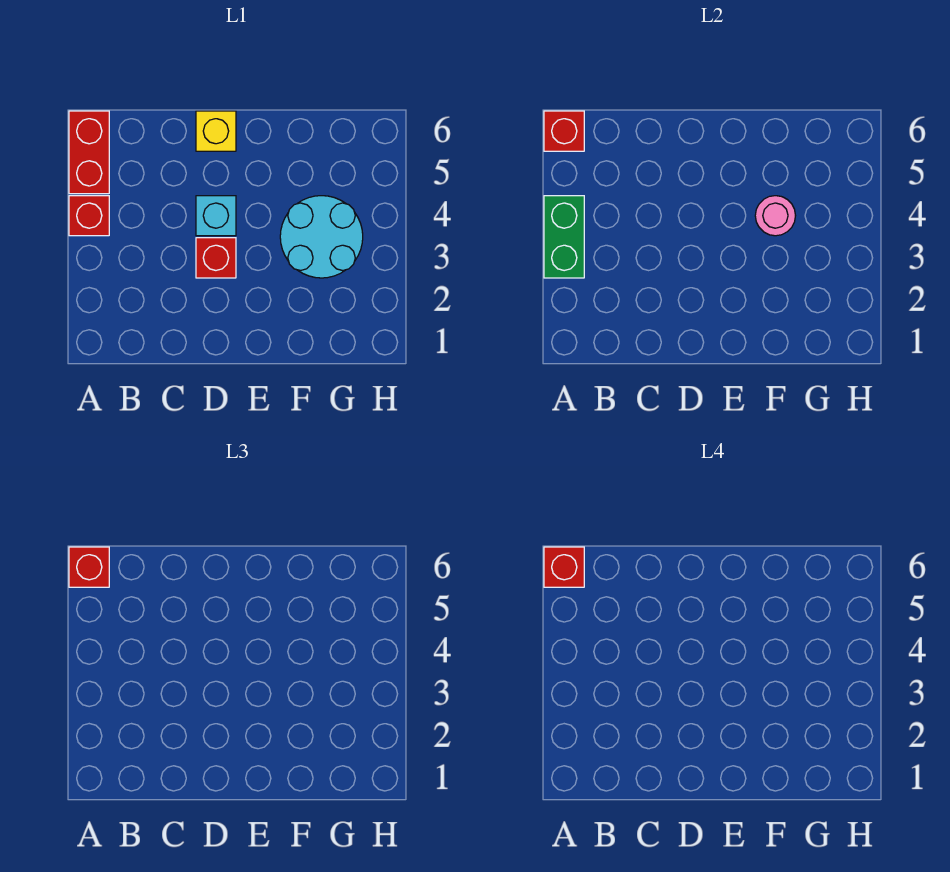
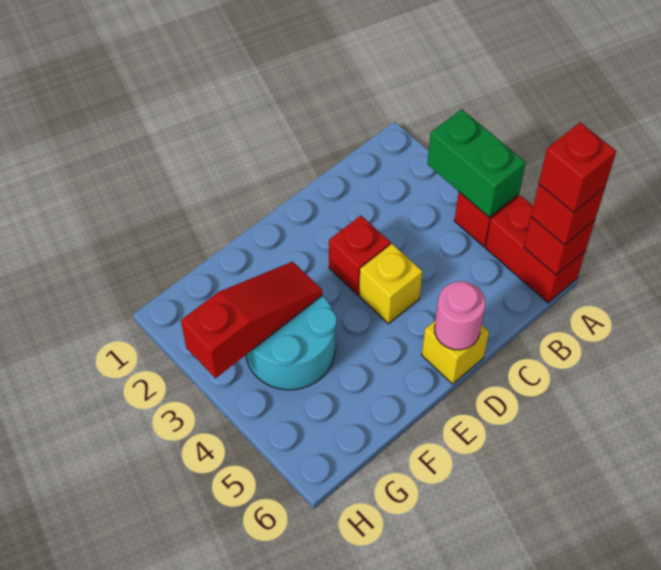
cyan 1x1 brick [196,196,236,236] -> yellow 1x1 brick [359,244,423,324]
none -> red 1x3 slope [181,262,322,378]
pink 1x1 round brick [755,196,796,236] -> pink 1x1 round brick moved to [435,281,485,350]

